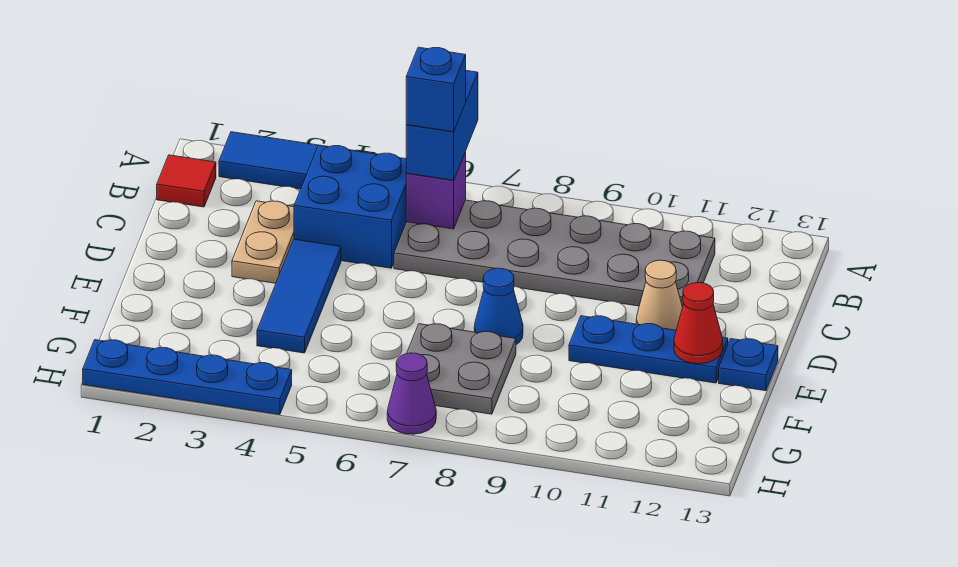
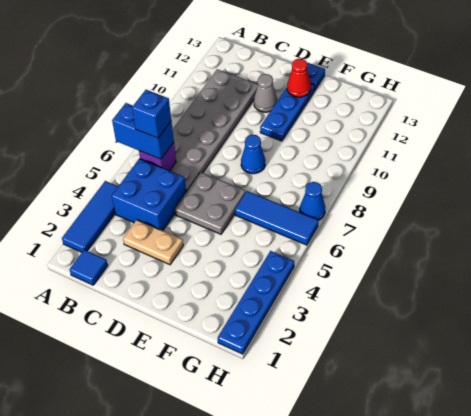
red 1x1 tile [157,155,216,207] -> blue 1x1 tile [70,250,108,285]
blue 1x3 tile [257,239,341,353] -> blue 1x3 tile moved to [235,191,318,245]
tan 1x1 cone [636,260,682,330] -> grey 1x1 cone [254,74,277,112]
grey 2x2 plate [407,324,516,414] -> grey 2x2 plate moved to [174,172,246,234]
purple 1x1 cone [387,353,436,434] -> blue 1x1 cone [300,182,325,220]

